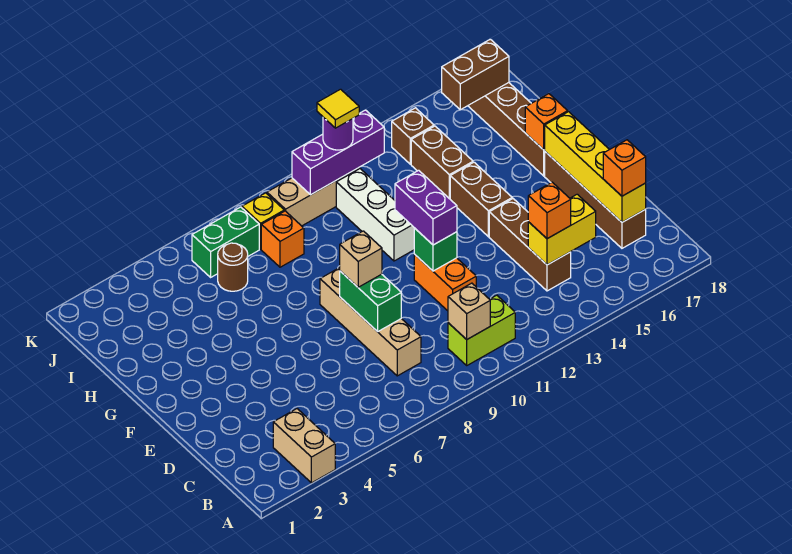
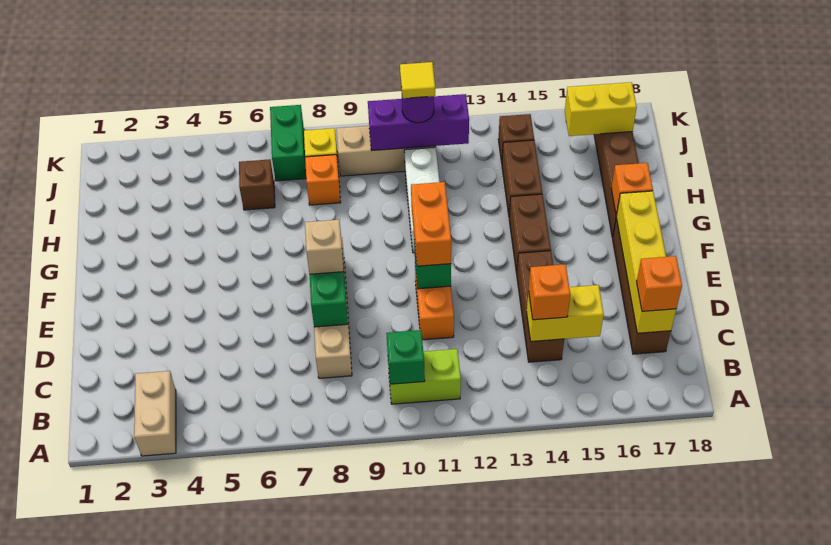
tan 1x1 brick [448,283,490,340] -> green 1x1 brick [386,330,425,384]
purple 1x2 brick [395,170,457,245] -> orange 1x2 brick [411,182,451,266]
brown 1x1 round brick [218,243,248,291] -> brown 1x1 brick [239,159,275,210]
green 1x2 brick [192,207,259,277] -> green 1x2 brick turned to [270,105,306,181]
brown 1x2 brick [442,39,509,110] -> yellow 1x2 brick [565,82,637,136]

